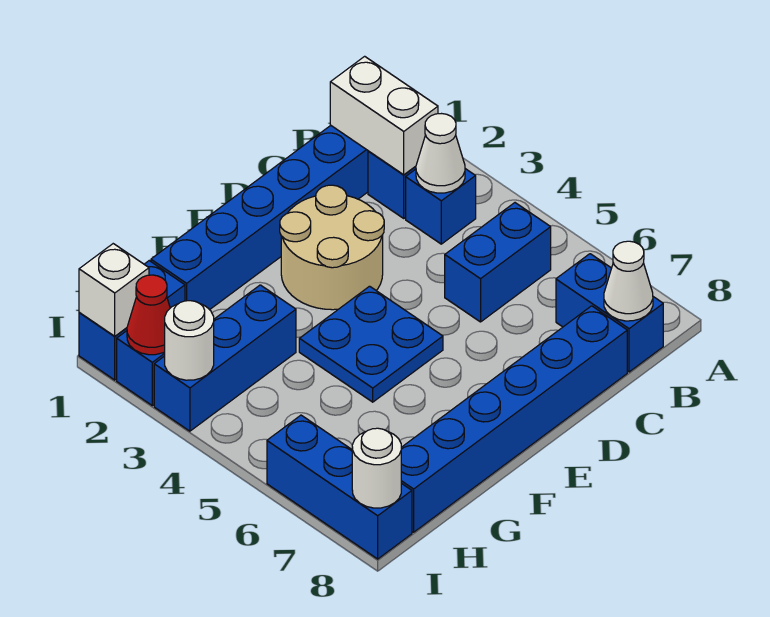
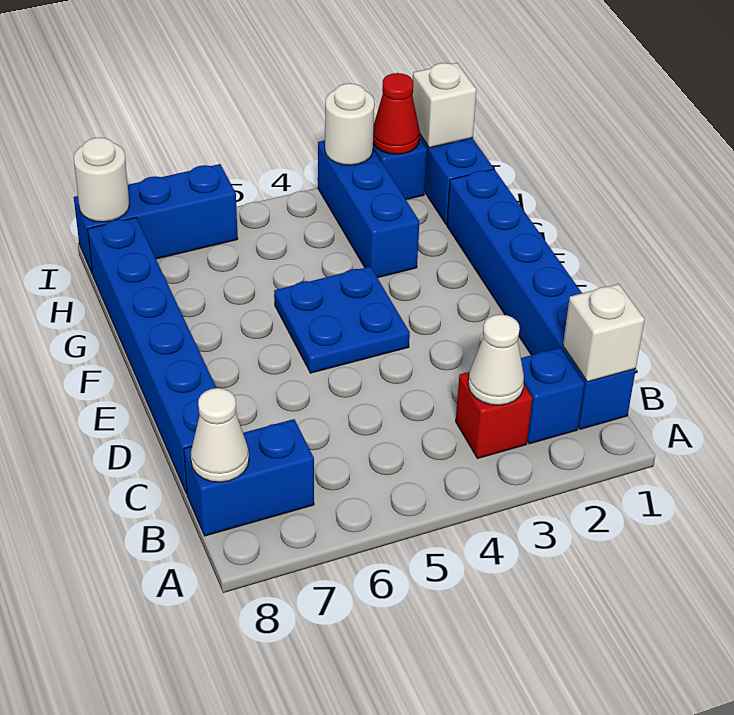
white 1x2 brick [330,56,438,175] -> white 1x1 brick [563,284,645,382]
blue 1x1 brick [406,169,476,244] -> red 1x1 brick [456,372,532,459]
blue 1x2 brick [445,203,551,322] -> none
tan 2x2 round brick [280,185,384,310] -> none

